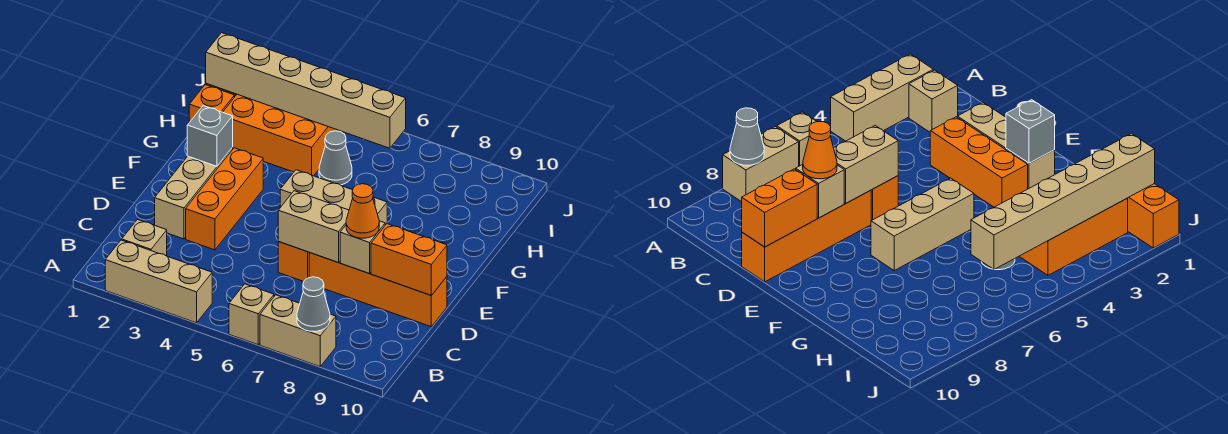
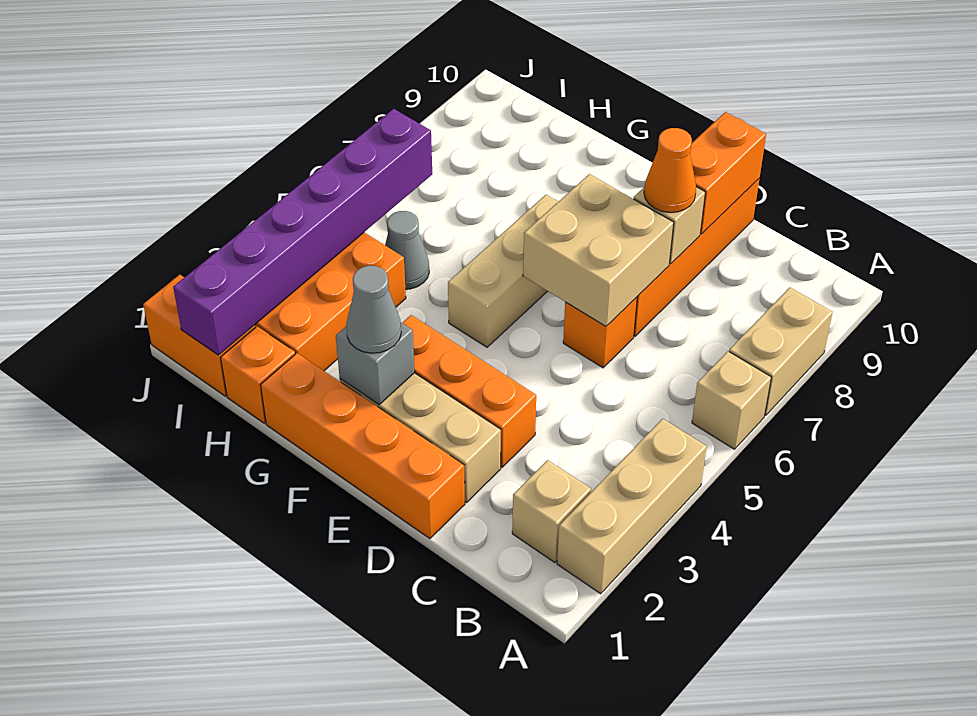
grey 1x1 cone [297,277,330,332] -> grey 1x1 cone moved to [346,266,401,353]
none -> orange 1x4 brick [261,353,465,539]
tan 1x2 brick [278,191,349,262] -> tan 2x2 brick [523,174,674,326]
tan 1x6 brick [206,33,406,148] -> purple 1x6 brick [173,109,432,355]

